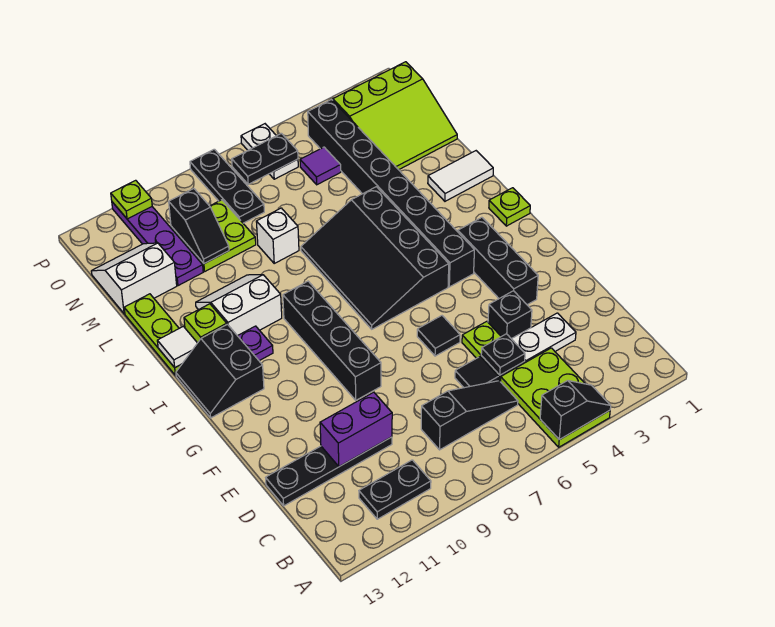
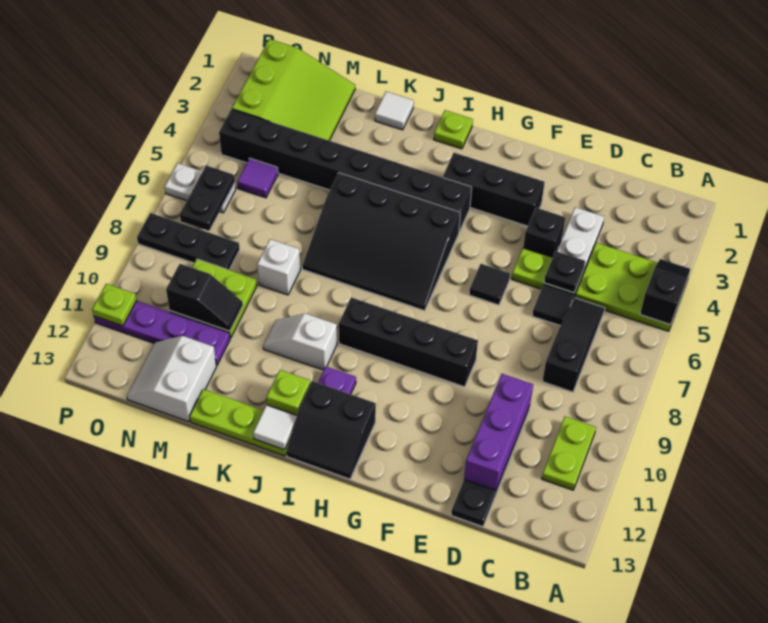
black 1x2 plate [359,460,431,519] -> lime 1x2 plate [542,416,596,490]
purple 1x2 brick [320,392,392,467] -> purple 1x3 brick [464,374,533,490]
white 2x2 slope [196,275,282,336] -> white 1x2 slope [263,314,337,370]
white 1x2 tile [428,151,493,201] -> white 1x1 tile [375,92,414,130]

